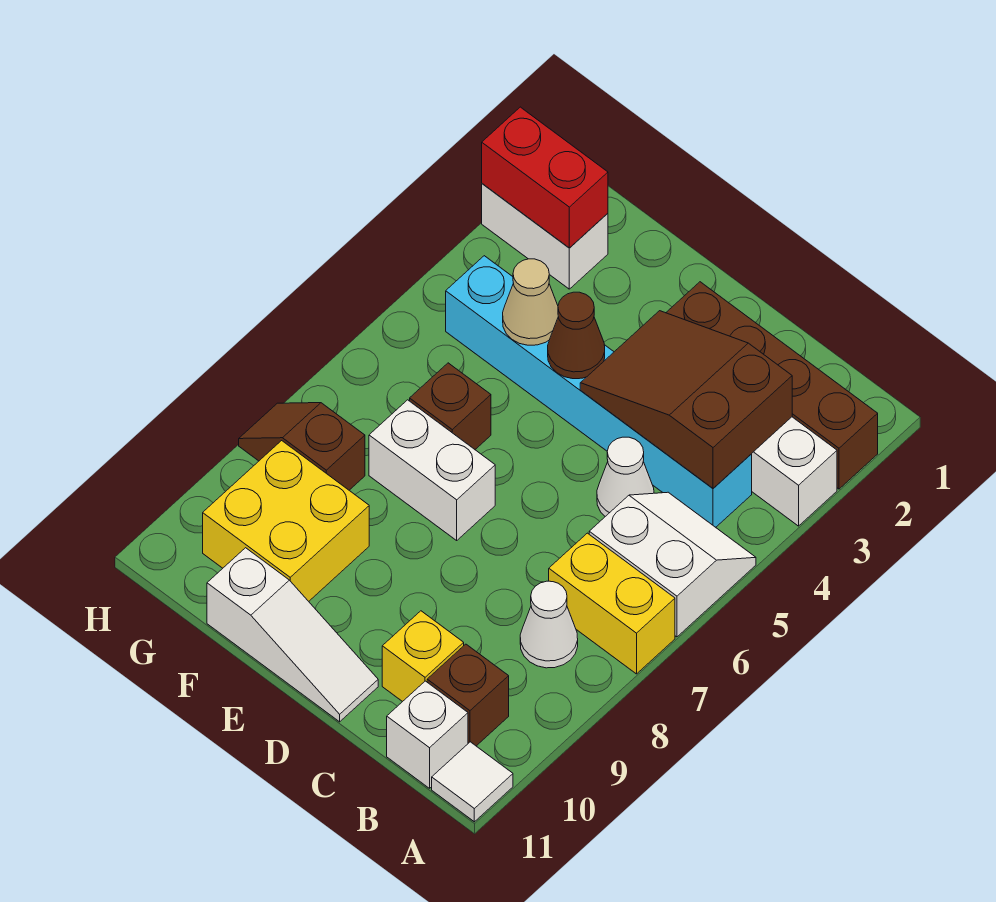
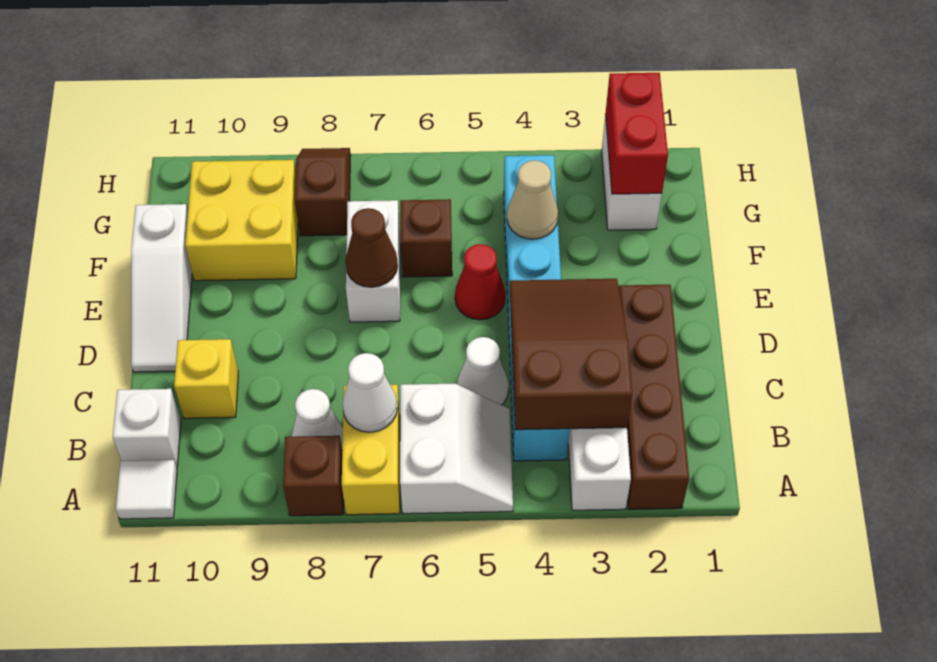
none -> white 1x1 cone [342,353,397,432]
brown 1x1 brick [427,644,509,746] -> brown 1x1 brick moved to [283,436,344,516]
brown 1x1 cone [548,292,605,379] -> brown 1x1 cone moved to [345,208,398,287]
none -> red 1x1 cone [455,244,505,320]

